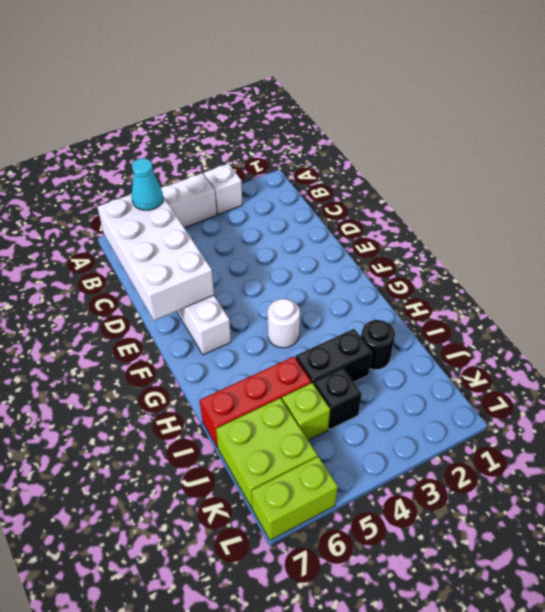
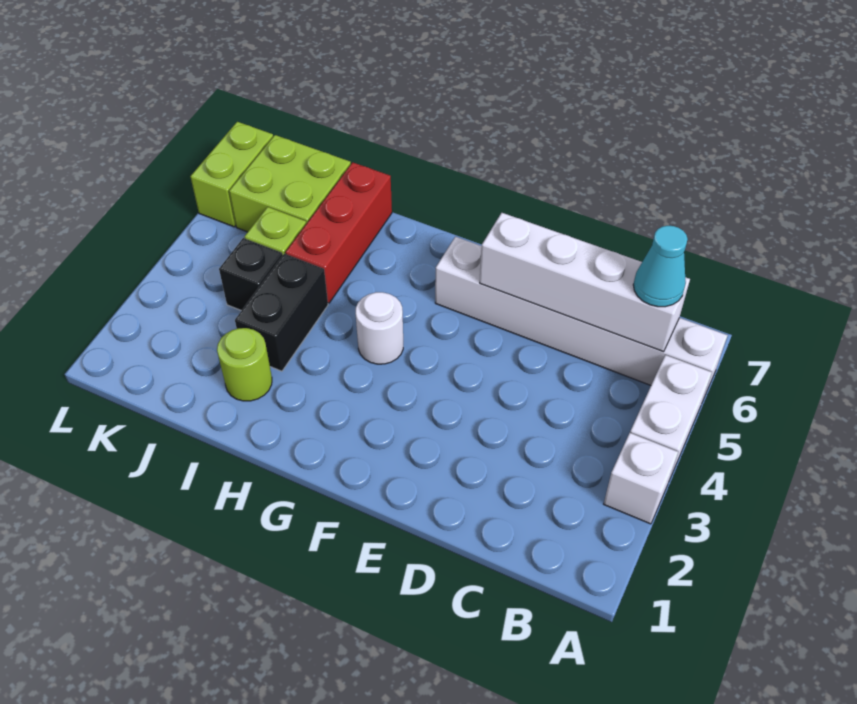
white 2x4 brick [97,194,214,320] -> white 1x4 brick [480,213,690,352]
black 1x1 round brick [361,320,395,370] -> lime 1x1 round brick [217,328,272,401]

